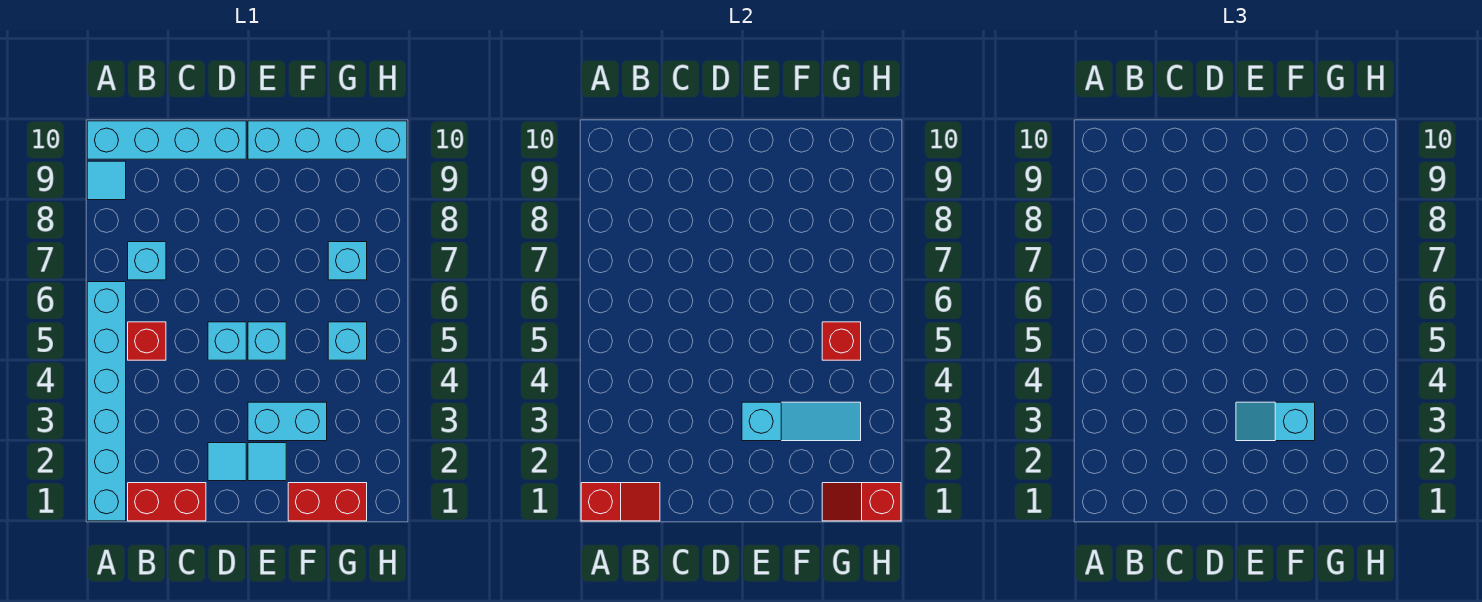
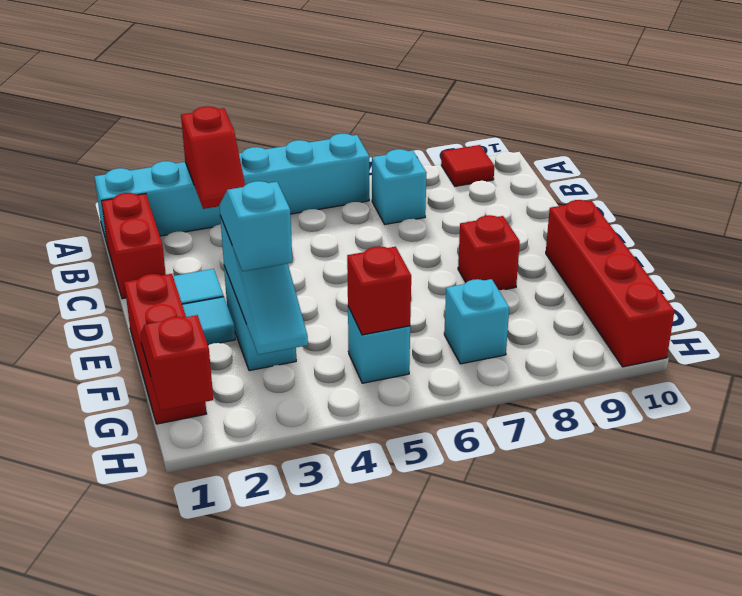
red 1x2 slope [581,483,660,521] -> red 1x2 slope moved to [181,106,245,209]
cyan 1x1 tile [87,161,126,200] -> red 1x1 tile [441,145,494,186]
cyan 1x4 brick [87,121,246,159] -> none
red 1x1 brick [128,322,166,360] -> red 1x1 brick moved to [458,215,520,290]
cyan 1x1 brick [208,322,246,360] -> none
cyan 1x1 brick [248,322,286,360] -> none
cyan 1x4 brick [248,121,407,159] -> red 1x4 brick [546,200,675,367]
red 1x2 brick [288,483,367,521] -> red 1x3 brick [124,274,207,424]

